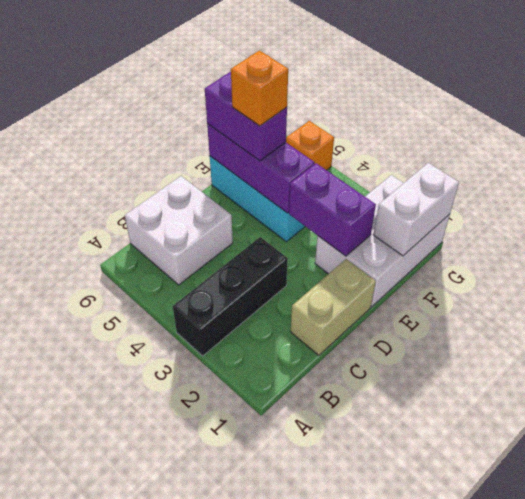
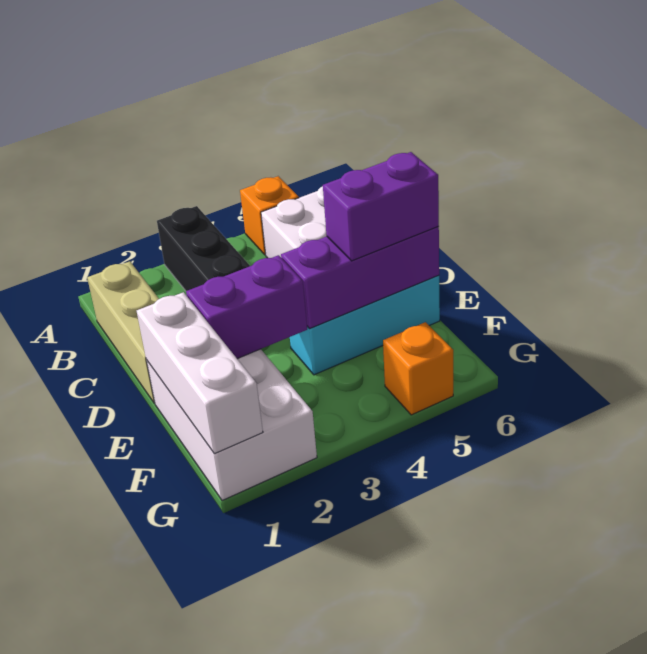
tan 1x2 brick [291,259,376,355] -> tan 1x3 brick [87,261,159,403]
orange 1x1 brick [231,51,288,126] -> orange 1x1 brick moved to [240,176,299,255]
white 1x2 brick [373,163,459,256] -> white 1x3 brick [137,292,263,454]

